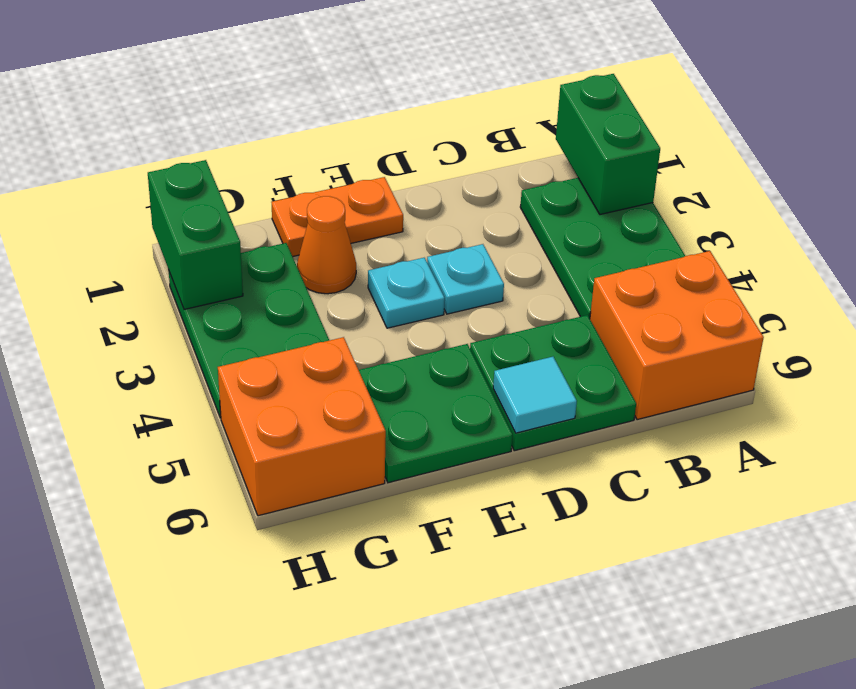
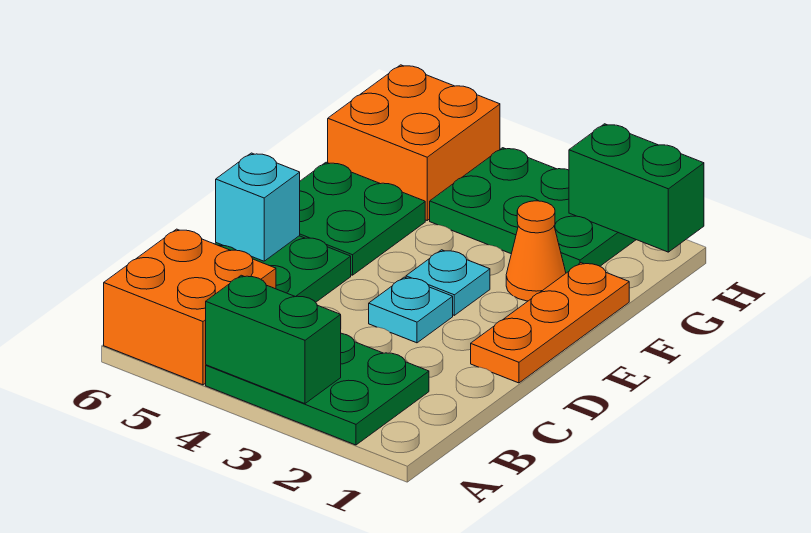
green 1x2 brick [556,74,660,215] -> green 1x2 brick moved to [206,275,341,404]
cyan 1x1 tile [493,357,577,433] -> cyan 1x1 brick [216,153,300,261]
orange 1x2 plate [272,177,403,256] -> orange 1x3 plate [471,263,629,383]

